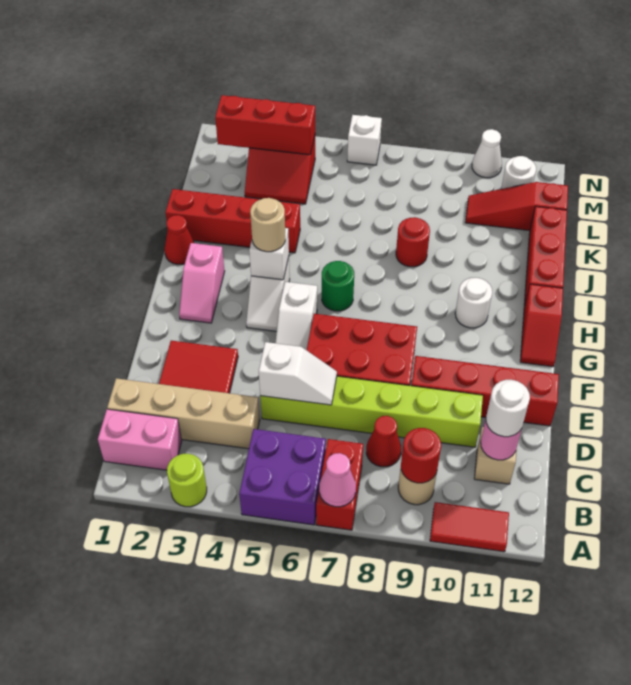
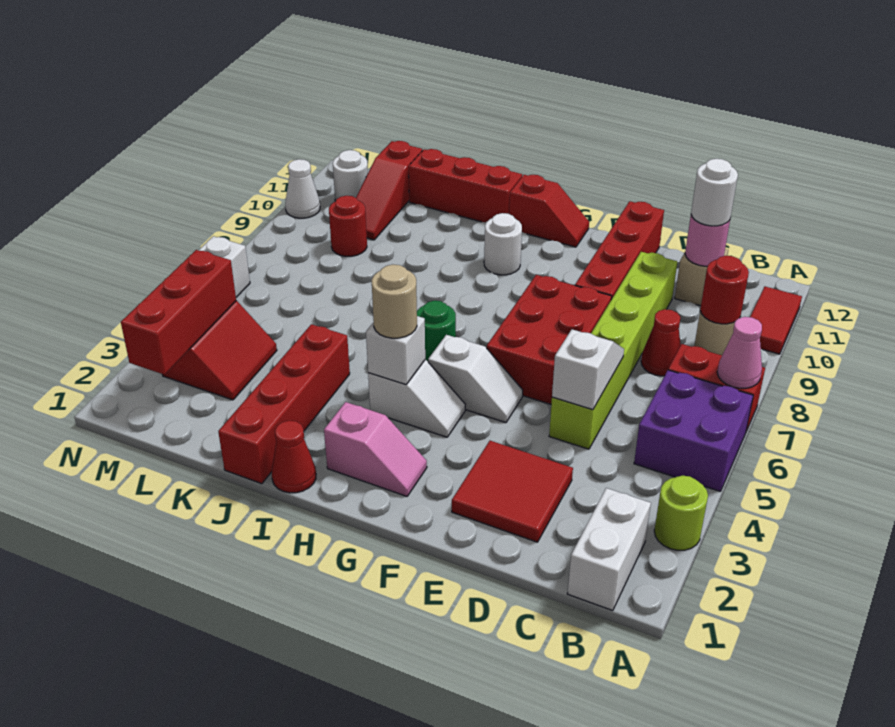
pink 1x2 brick [98,409,182,470] -> white 1x2 brick [567,488,651,611]
tan 1x4 brick [107,378,260,449] -> none
red 1x1 round brick [396,217,430,267] -> red 1x1 round brick moved to [329,196,367,256]

